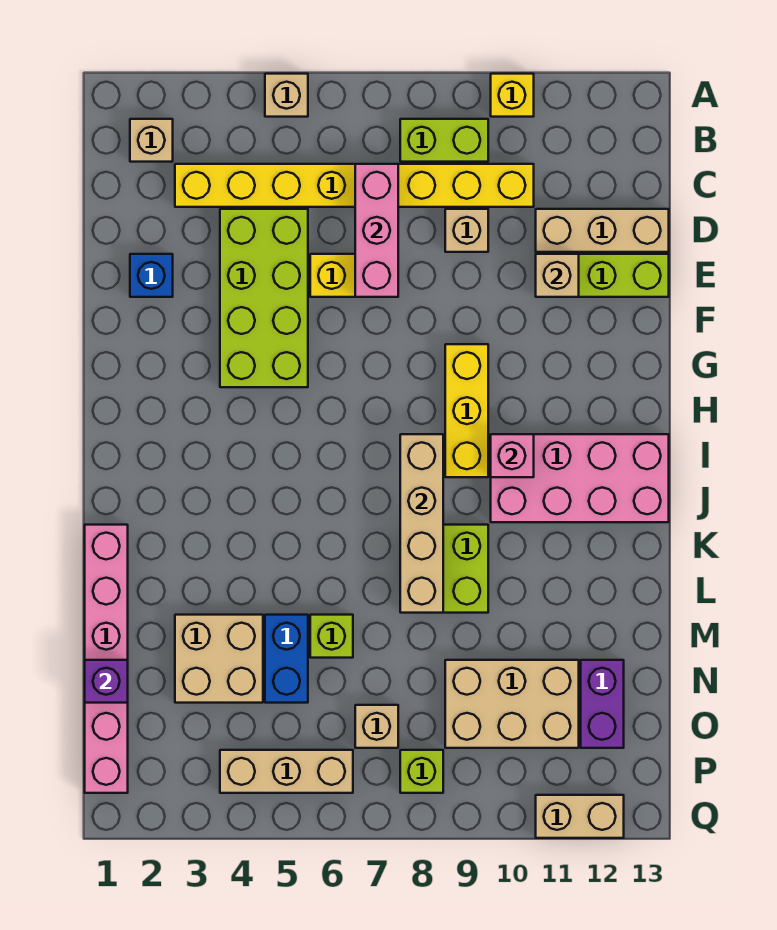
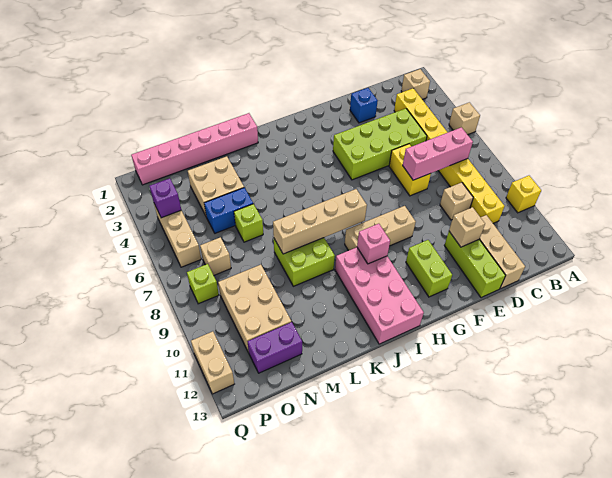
lime 1x2 brick [400,119,488,162] -> lime 1x2 brick moved to [406,240,452,297]
yellow 1x3 brick [445,344,488,477] -> tan 1x3 brick [345,206,416,251]
purple 1x1 brick [85,660,128,703] -> purple 1x1 brick moved to [149,178,181,218]

